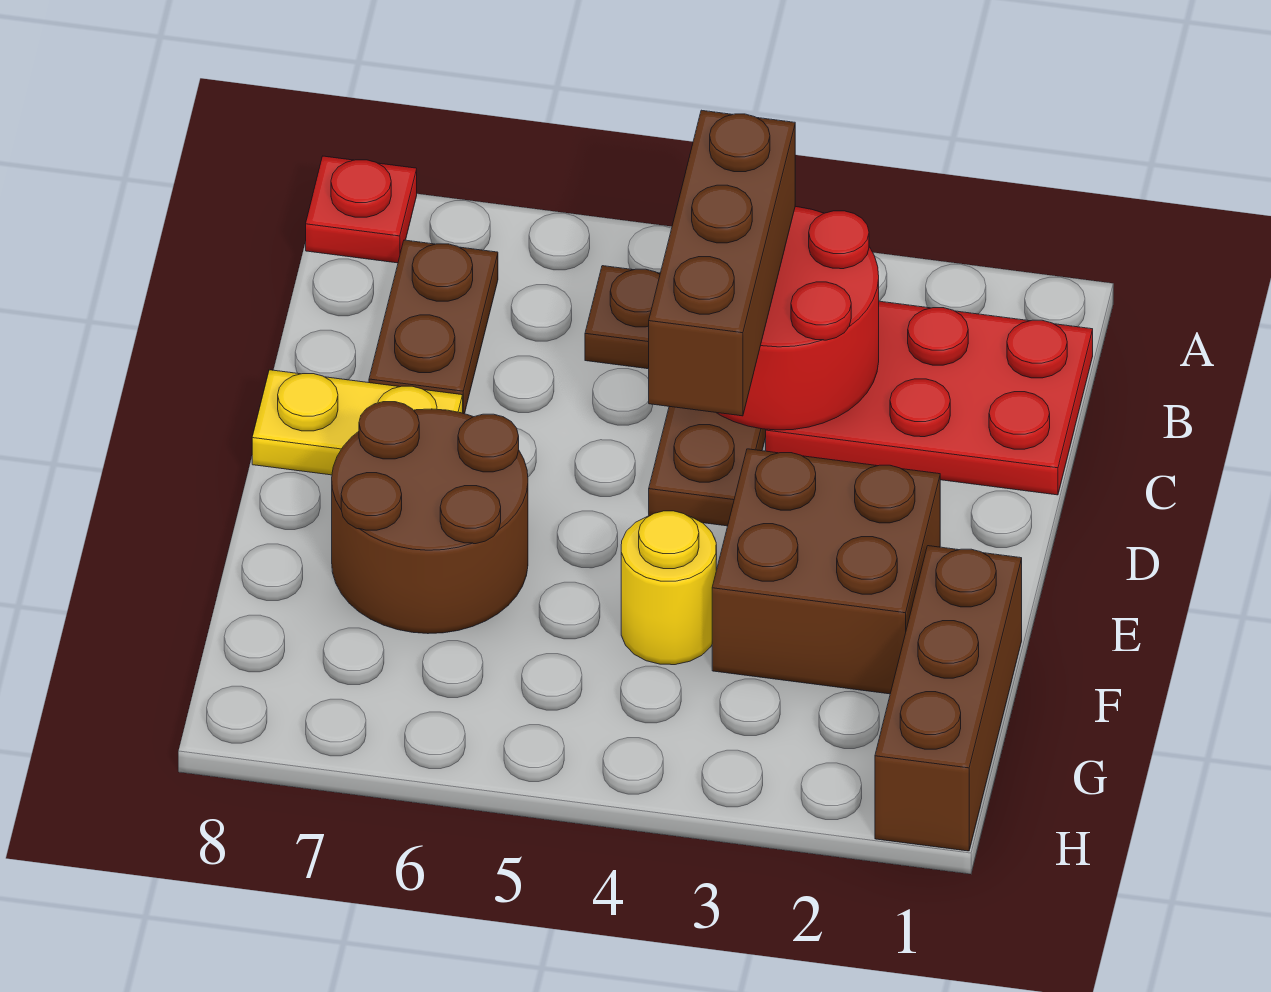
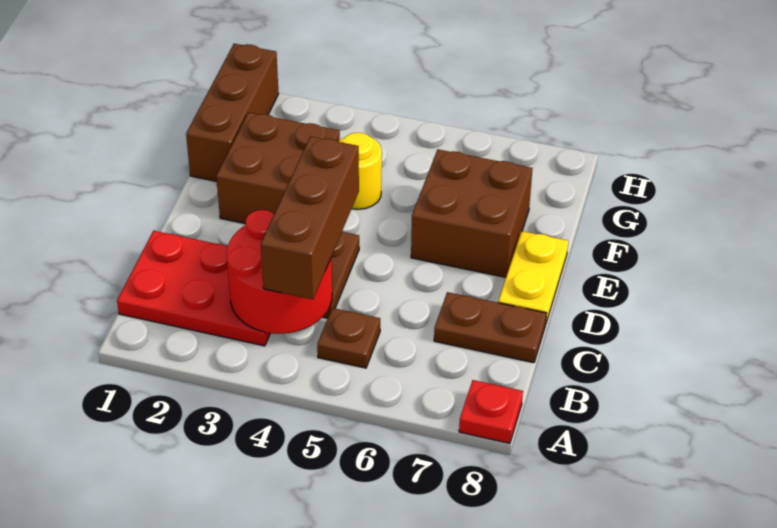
brown 1x2 plate [369,240,498,414] -> brown 1x2 plate turned to [434,292,547,363]
yellow 1x2 plate [252,370,463,475] -> yellow 1x2 plate turned to [498,231,568,322]
brown 2x2 round brick [332,402,528,634] -> brown 2x2 brick [411,150,532,277]

